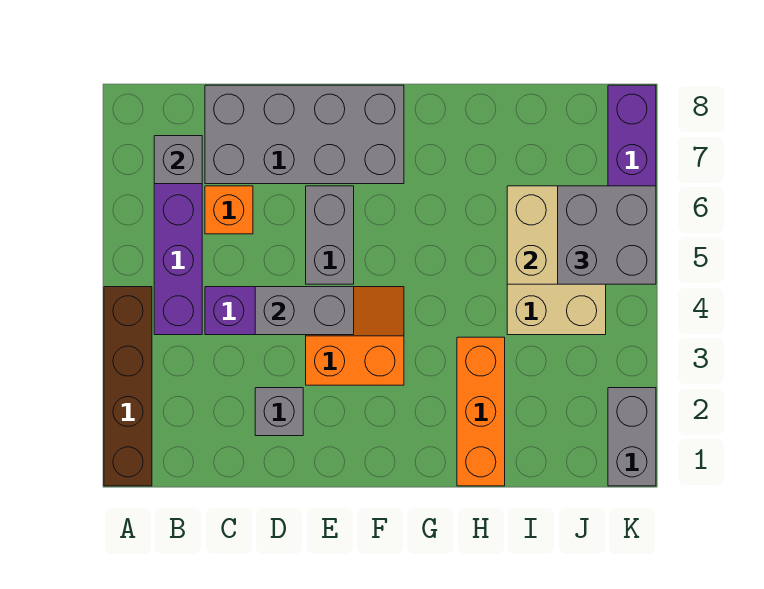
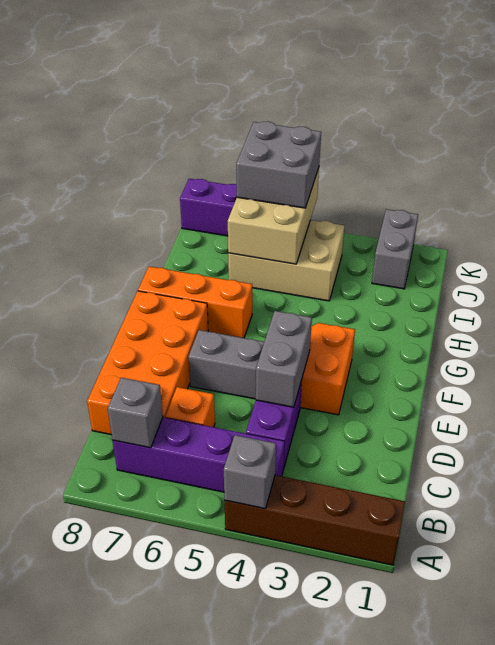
grey 2x4 brick [205,85,404,184] -> orange 2x4 brick [87,291,208,435]
grey 1x1 brick [255,388,303,436] -> grey 1x1 brick moved to [224,435,276,509]
orange 1x3 brick [457,337,505,486] -> orange 1x3 brick moved to [138,266,252,338]
grey 1x2 brick [608,388,656,486] -> grey 1x2 brick turned to [372,209,418,289]

